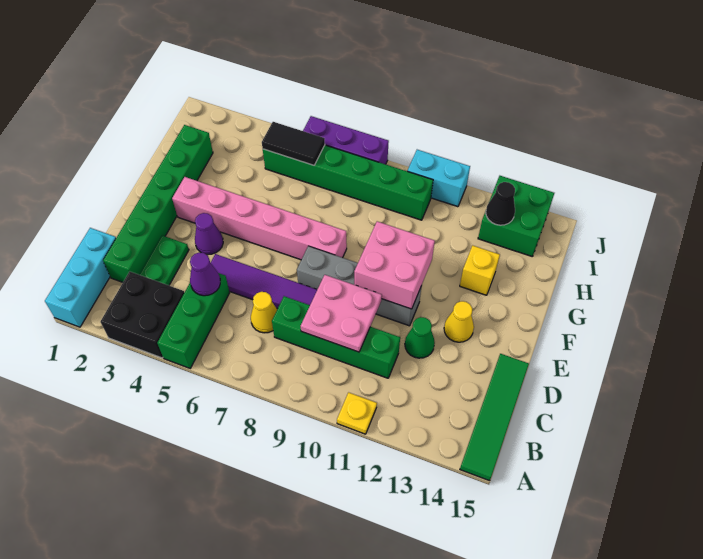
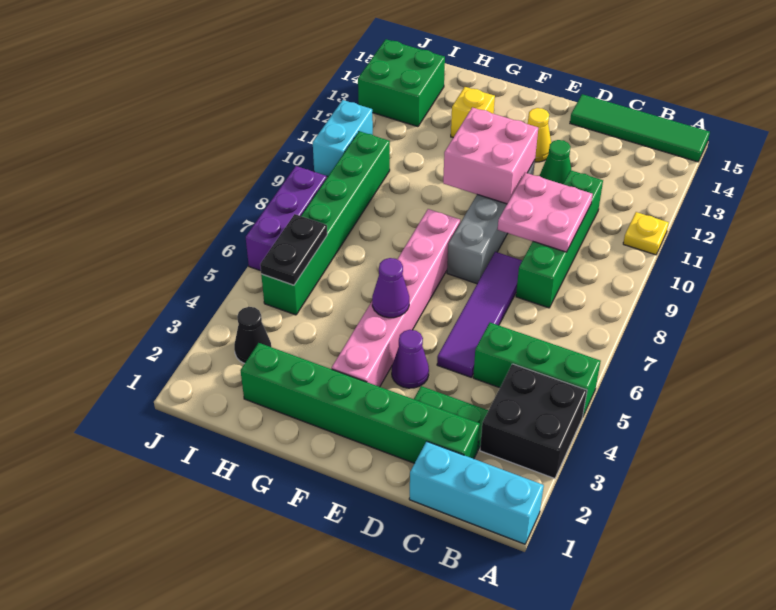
purple 1x1 cone [190,252,220,296] -> purple 1x1 cone moved to [372,258,409,318]
yellow 1x1 cone [251,292,277,333] -> none
black 1x2 tile [262,122,325,165] -> black 1x2 plate [260,214,327,285]
black 1x1 cone [486,182,515,225] -> black 1x1 cone moved to [234,307,271,364]

